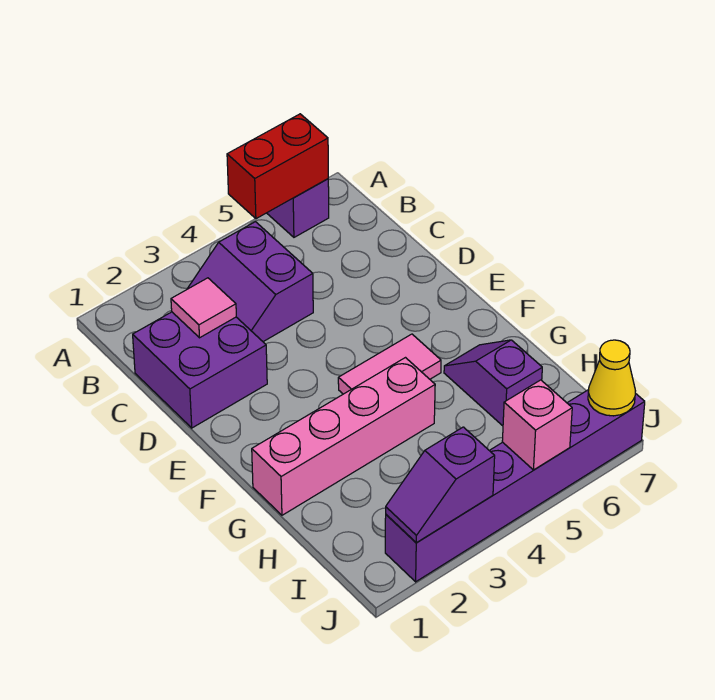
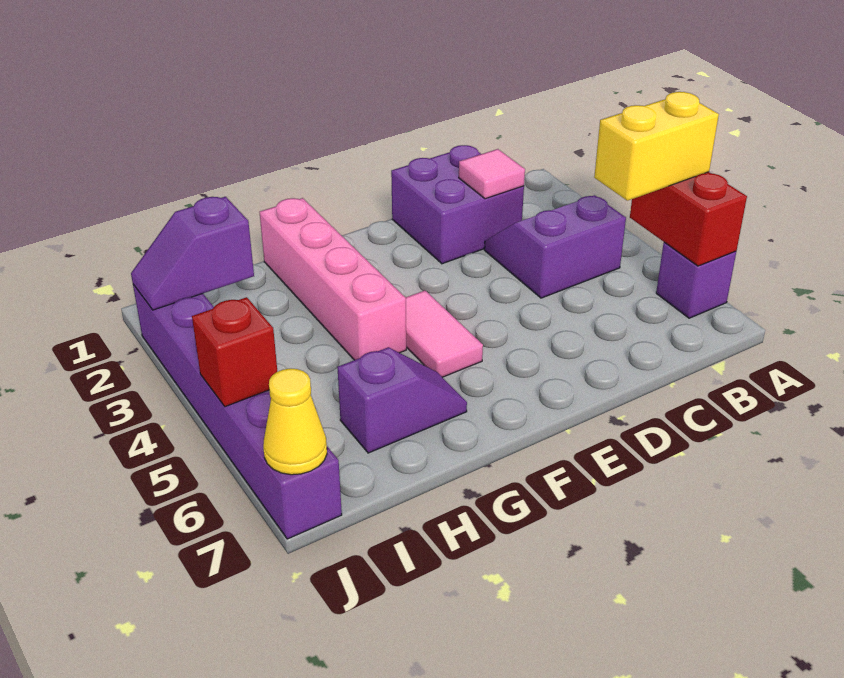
none -> yellow 1x2 brick [594,92,719,201]
purple 1x2 slope [386,427,495,543] -> purple 1x2 slope turned to [131,197,254,310]
pink 1x1 brick [502,380,572,470] -> red 1x1 brick [192,297,277,407]

